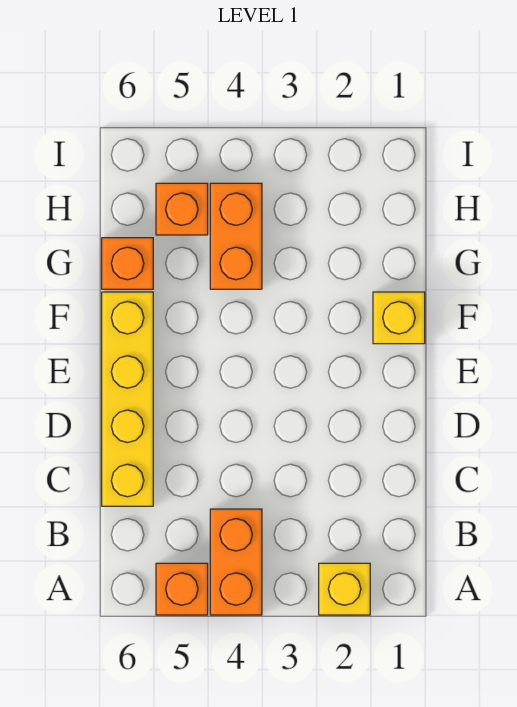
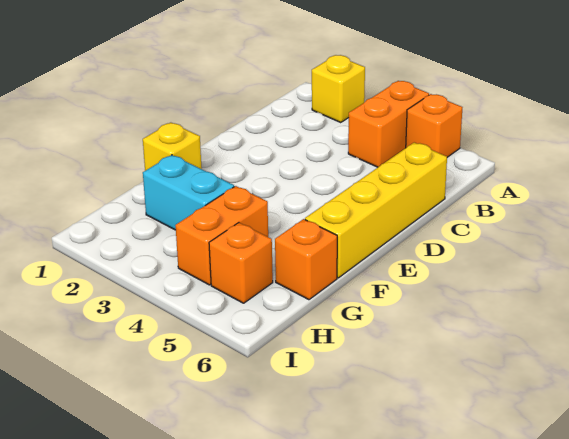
none -> cyan 1x2 brick [143,155,234,230]

